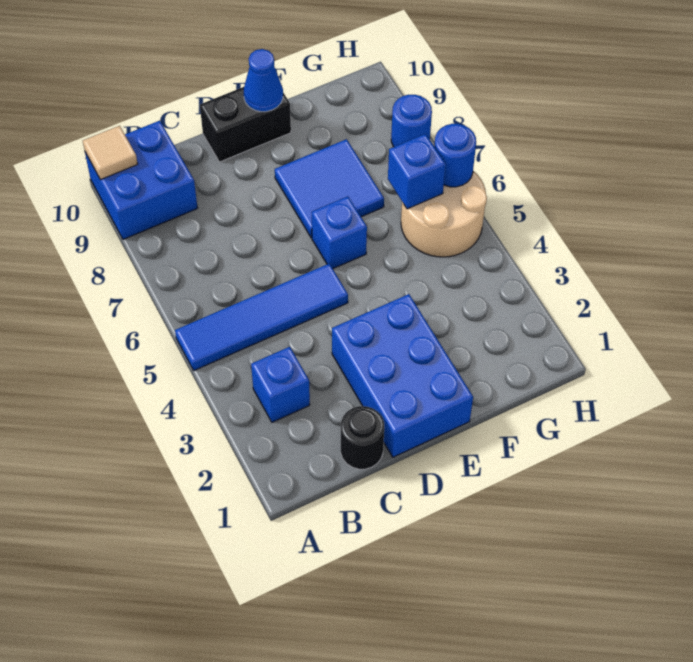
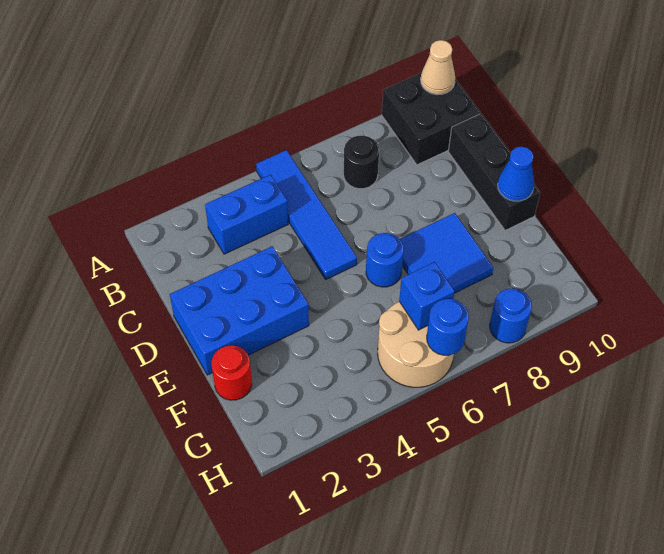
blue 2x2 brick [85,121,197,239] -> black 2x2 brick [382,73,480,165]
tan 1x1 tile [83,126,138,180] -> tan 1x1 cone [421,40,455,95]
blue 1x1 brick [251,347,310,422] -> blue 1x2 brick [205,175,288,254]
black 1x1 round brick [341,406,384,469] -> black 1x1 round brick moved to [344,136,379,189]
black 1x2 brick [200,87,291,162] -> black 1x3 brick [448,114,540,230]
blue 1x1 brick [312,196,367,269] -> blue 1x1 round brick [366,233,404,287]
none -> red 1x1 round brick [212,345,252,400]

